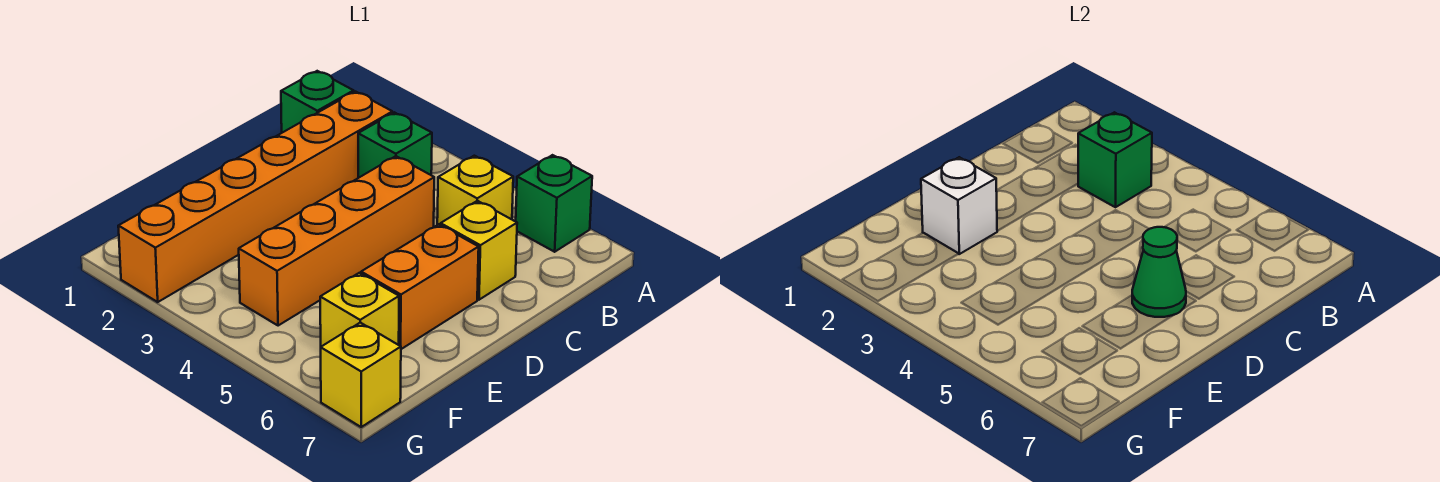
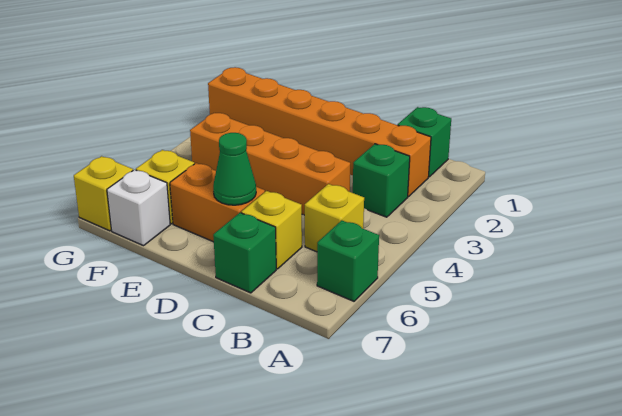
green 1x1 brick [1078,112,1152,207] -> green 1x1 brick moved to [213,213,276,293]
white 1x1 brick [921,157,997,254] -> white 1x1 brick moved to [107,170,170,246]

